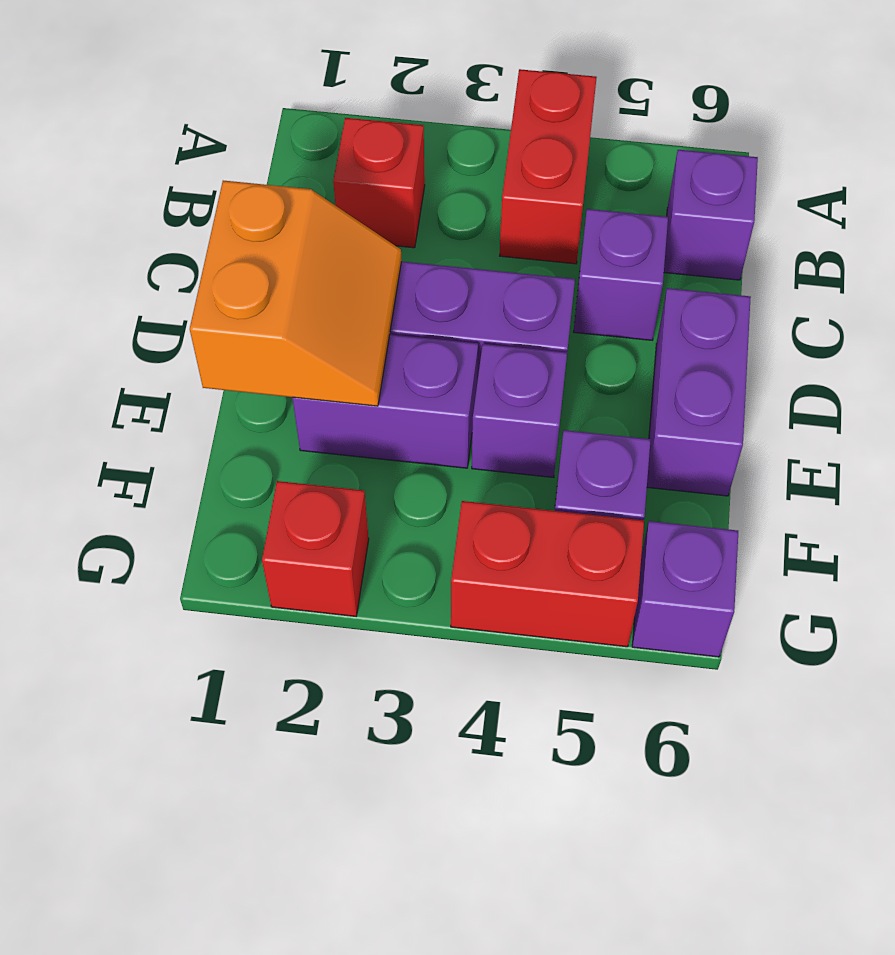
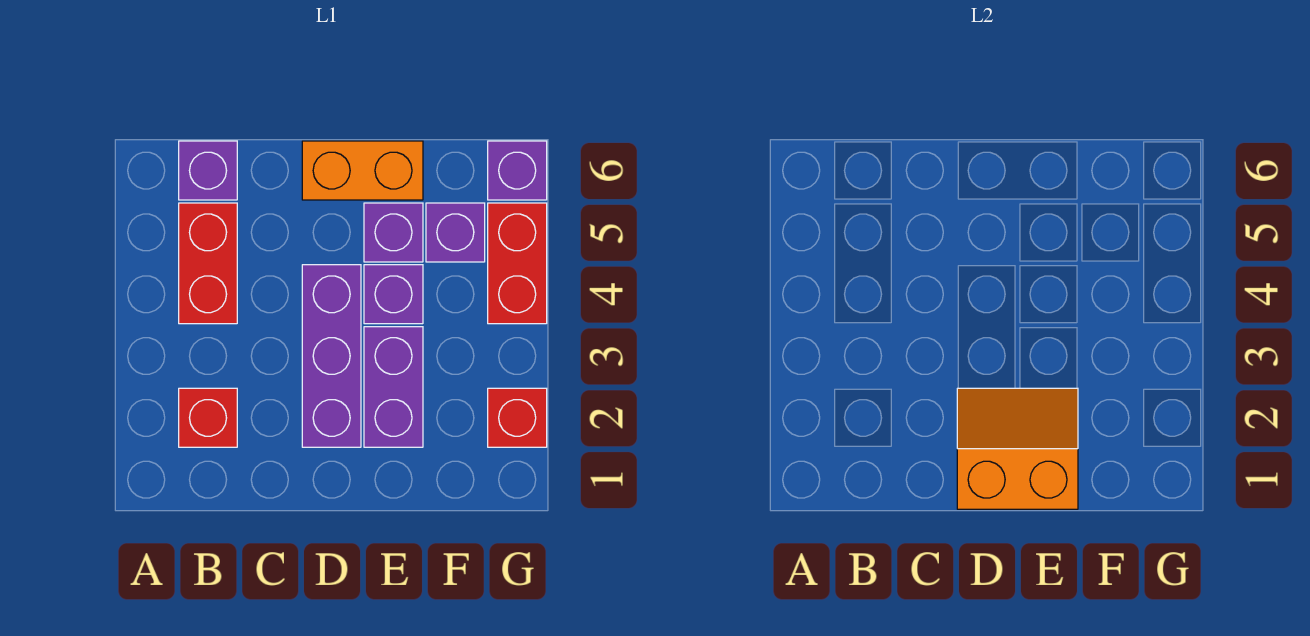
red 1x2 brick [500,69,597,264] -> red 1x2 brick turned to [179,203,237,324]
purple 1x1 brick [574,209,668,340] -> purple 1x1 brick moved to [364,203,423,262]
purple 1x2 brick [647,288,751,496] -> orange 1x2 brick [302,141,423,200]

